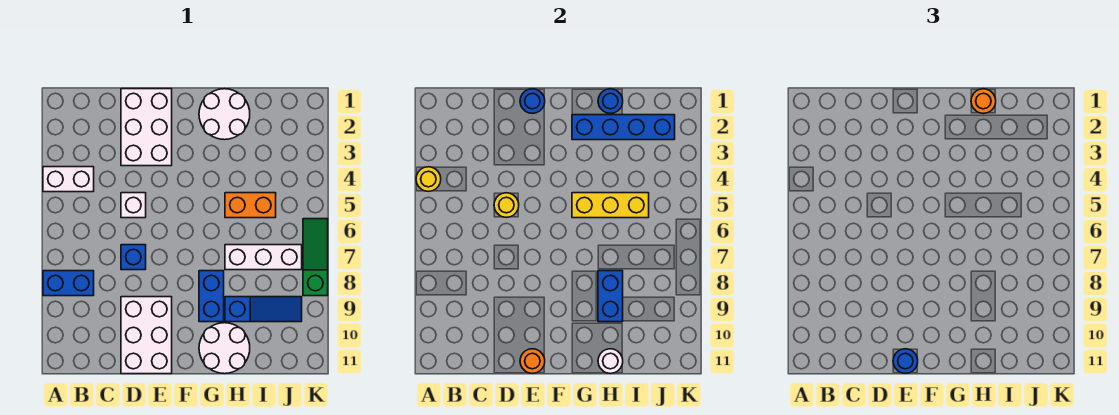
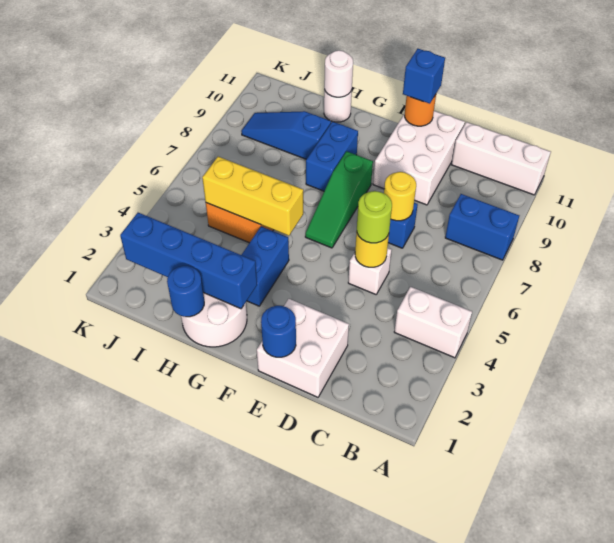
yellow 1x1 round brick [416,167,441,191] -> yellow 1x1 round brick moved to [384,172,416,221]
white 2x3 brick [121,89,172,166] -> white 2x2 brick [257,299,349,397]
none -> lime 1x1 round brick [357,191,392,243]
blue 1x1 round brick [893,349,918,373] -> blue 1x1 brick [403,49,445,104]
white 2x2 round brick [199,323,250,374] -> white 1x1 round brick [324,90,352,122]
orange 1x1 round brick [971,89,996,113] -> none
white 1x3 brick [225,245,302,270] -> white 1x3 brick moved to [452,122,551,195]
blue 1x2 brick [598,271,623,322] -> blue 1x2 brick moved to [242,226,289,306]
green 1x3 slope [303,219,328,296] -> green 1x3 slope moved to [305,151,373,248]

